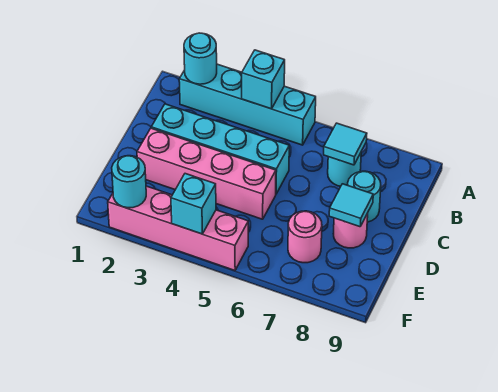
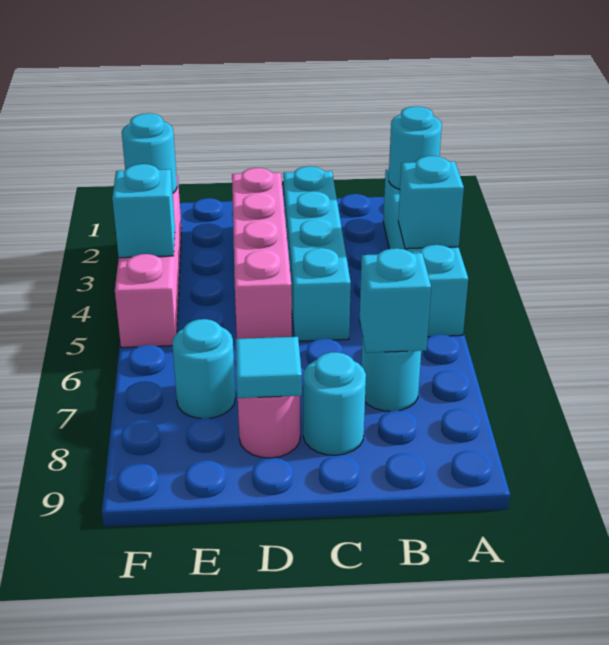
cyan 1x1 tile [324,123,367,165] -> cyan 1x1 brick [360,248,431,353]
pink 1x1 round brick [288,211,322,263] -> cyan 1x1 round brick [172,319,235,418]

